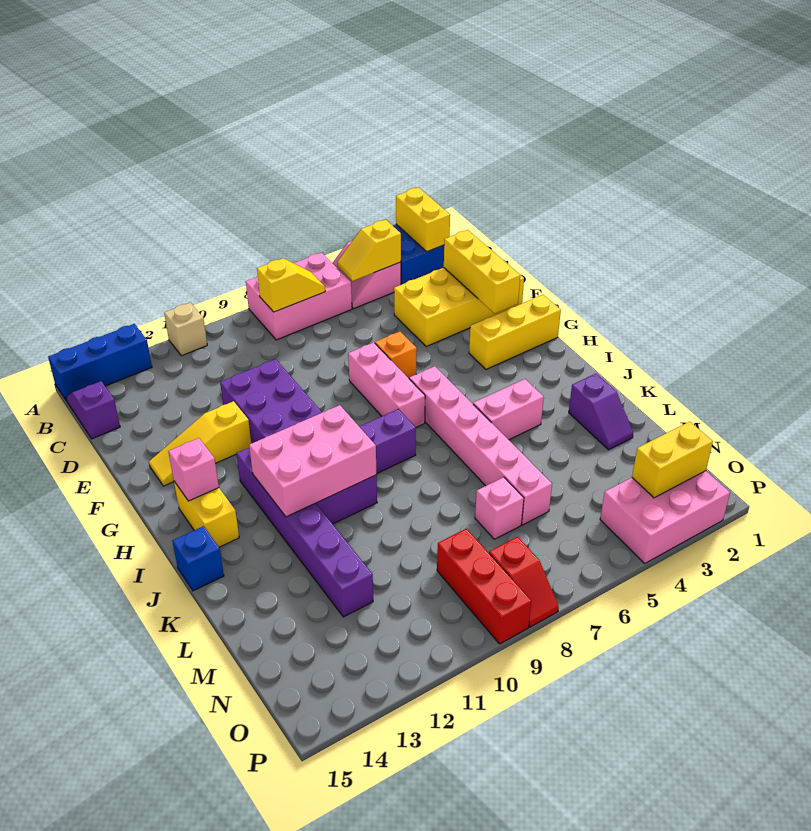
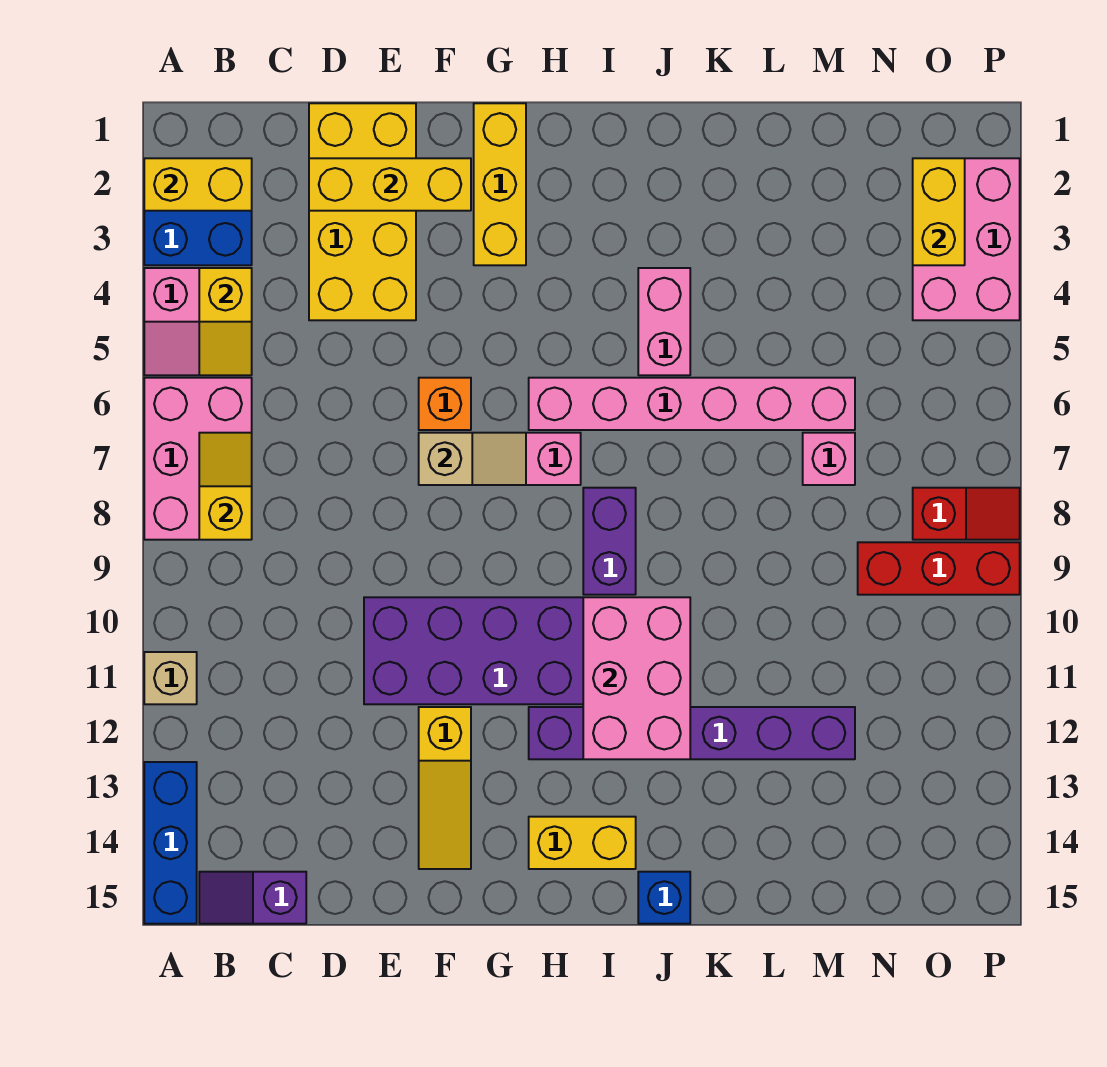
none -> tan 1x2 slope [419,433,526,485]
pink 1x1 brick [168,438,219,501] -> none
purple 1x2 slope [569,374,633,450] -> none

